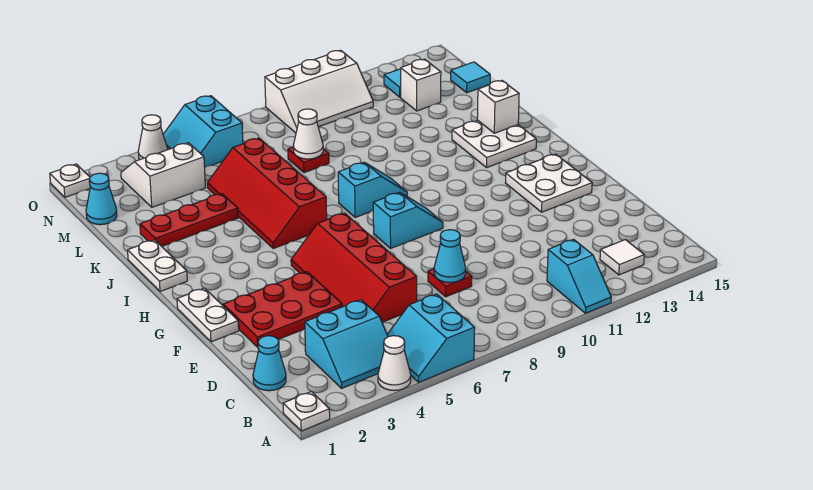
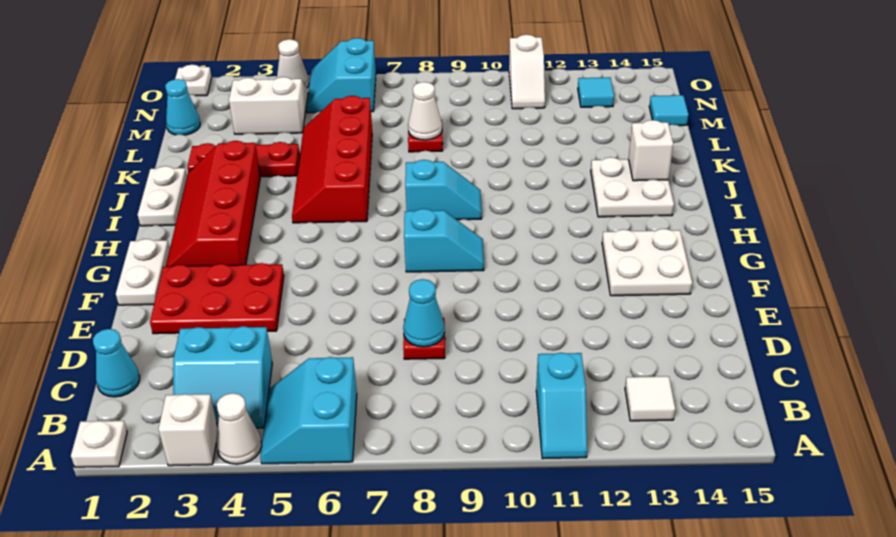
red 2x4 slope [291,213,417,322] -> red 2x4 slope moved to [166,141,260,267]
white 1x1 brick [401,59,441,111] -> white 1x1 brick moved to [159,394,218,466]
white 2x3 slope [265,50,373,133] -> white 1x2 slope [509,35,545,109]

